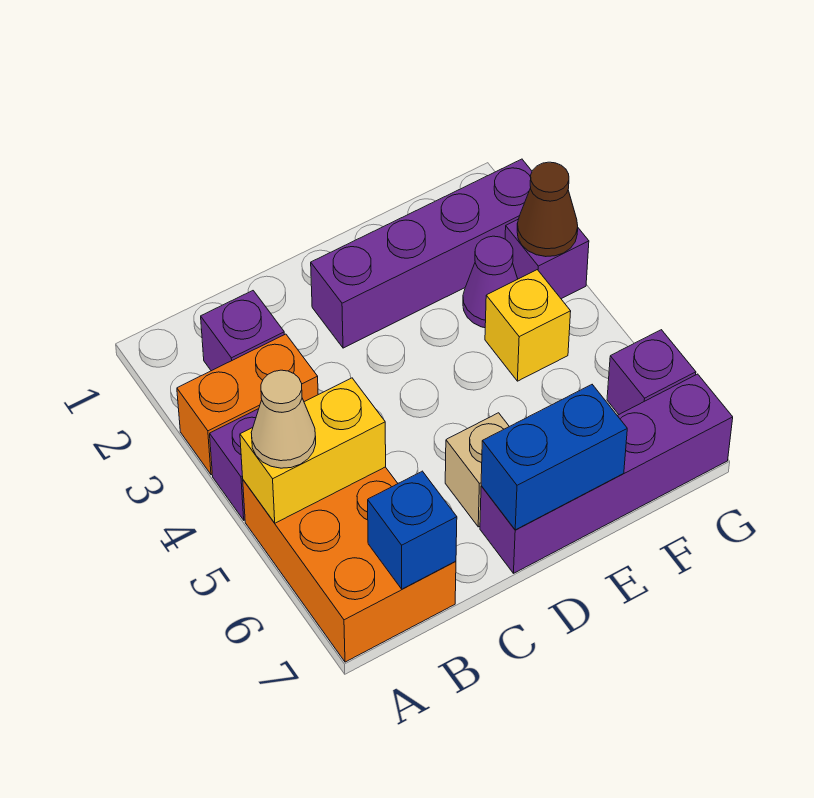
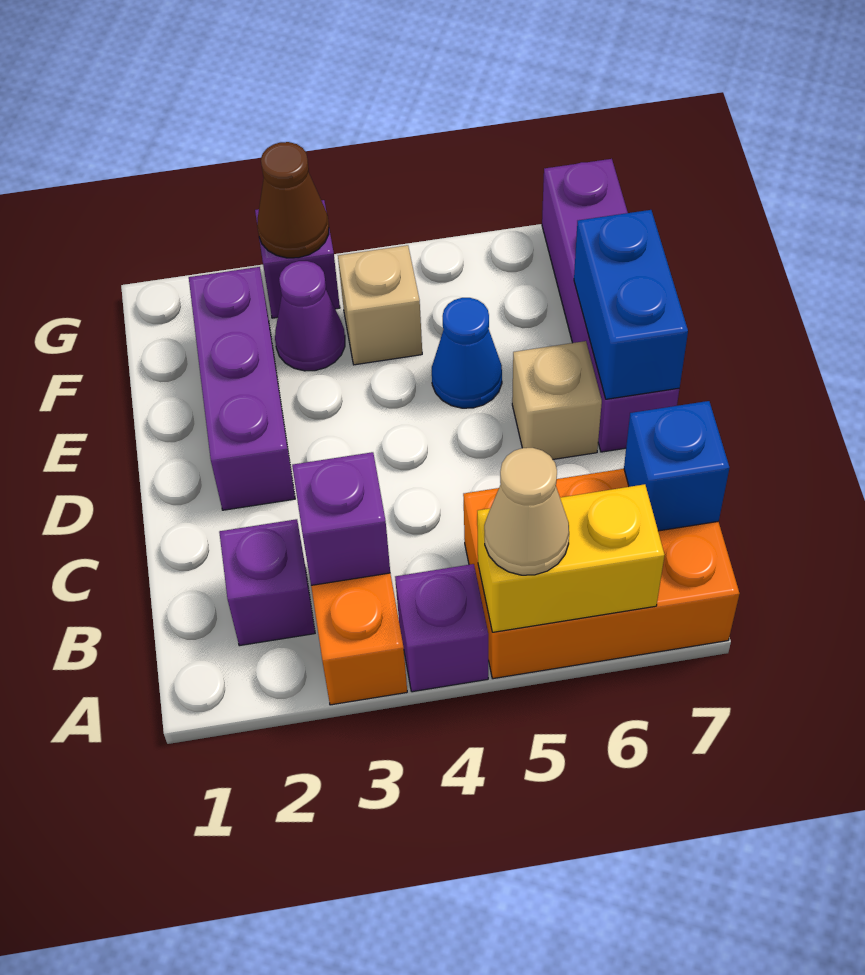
yellow 1x2 brick [240,378,386,523] -> yellow 1x2 brick turned to [477,484,665,632]
purple 1x4 brick [311,159,532,348] -> purple 1x3 brick [189,267,295,510]
none -> blue 1x1 cone [432,298,502,408]
yellow 1x1 brick [485,270,571,381] -> tan 1x1 brick [338,245,422,365]
purple 1x1 brick [607,330,696,414] -> purple 1x1 brick moved to [292,452,390,585]

